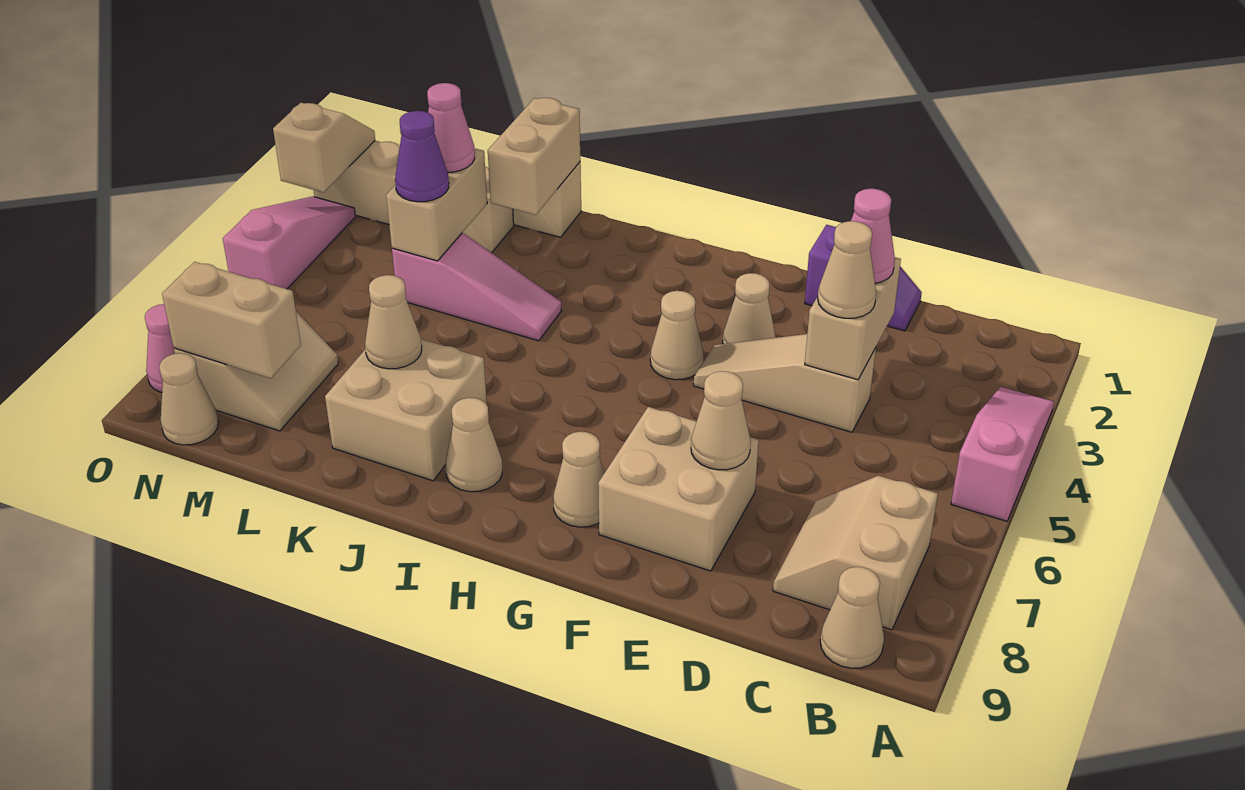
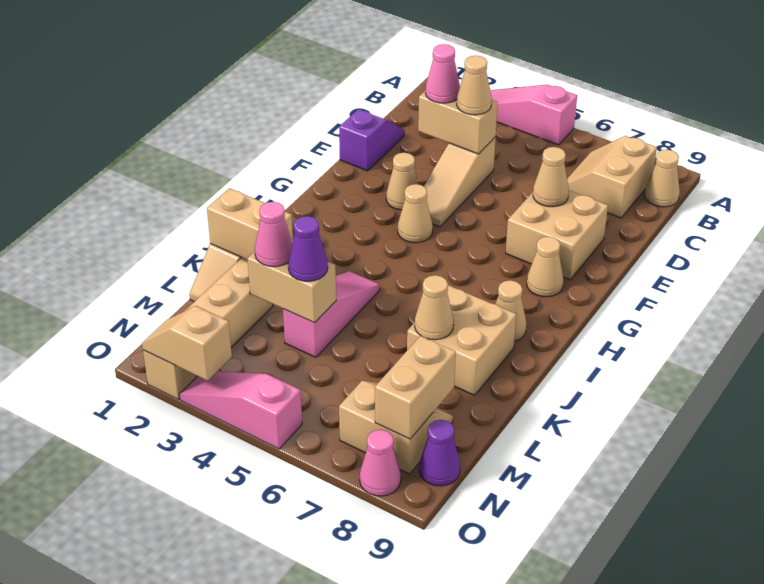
tan 2x2 slope [773,476,938,630] -> tan 2x2 slope turned to [567,136,657,218]
tan 1x1 cone [159,353,218,445] -> purple 1x1 cone [419,420,460,486]

